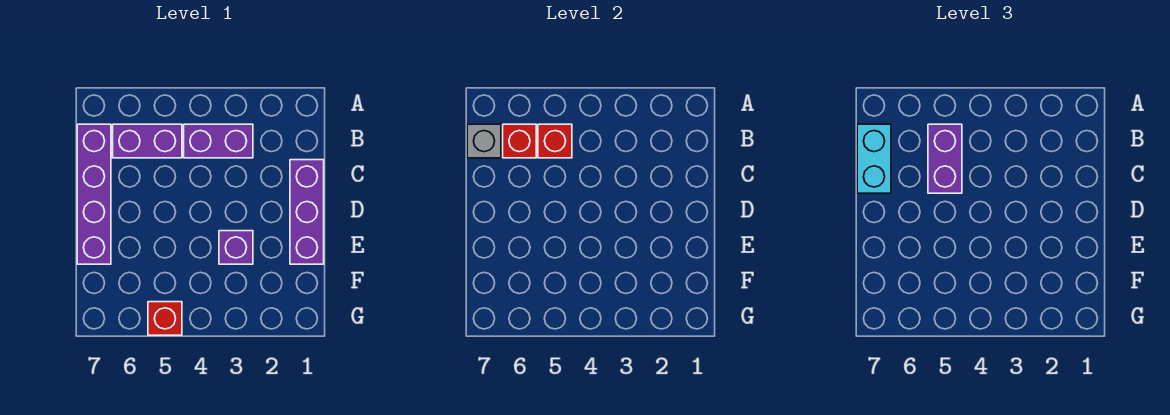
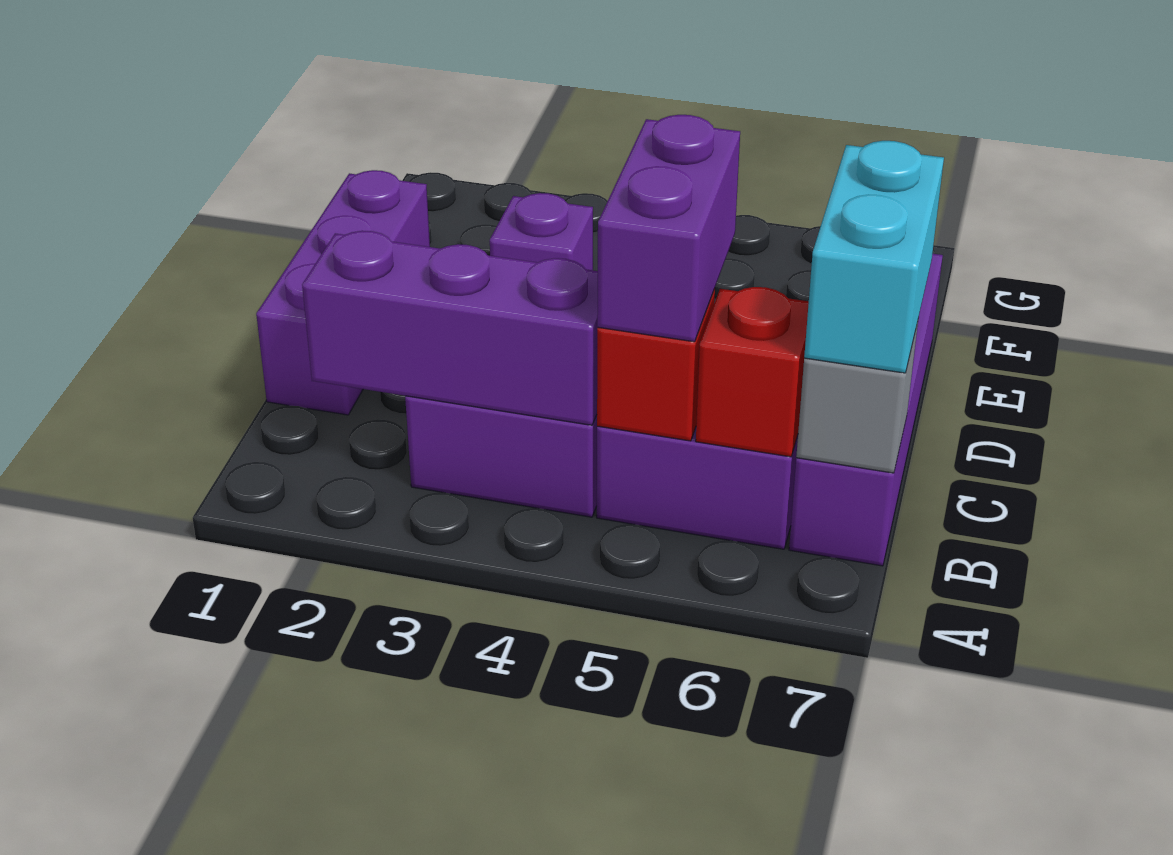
none -> purple 1x3 brick [302,231,598,425]
red 1x1 brick [148,302,182,335] -> none

